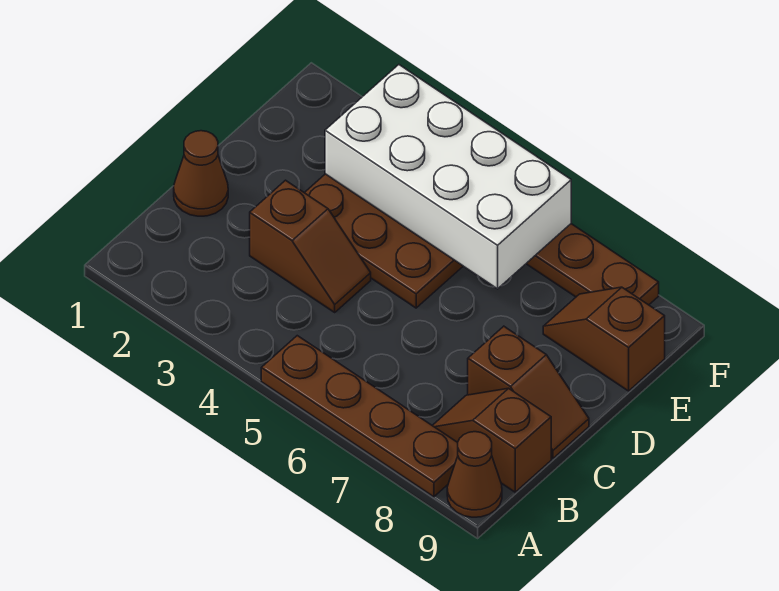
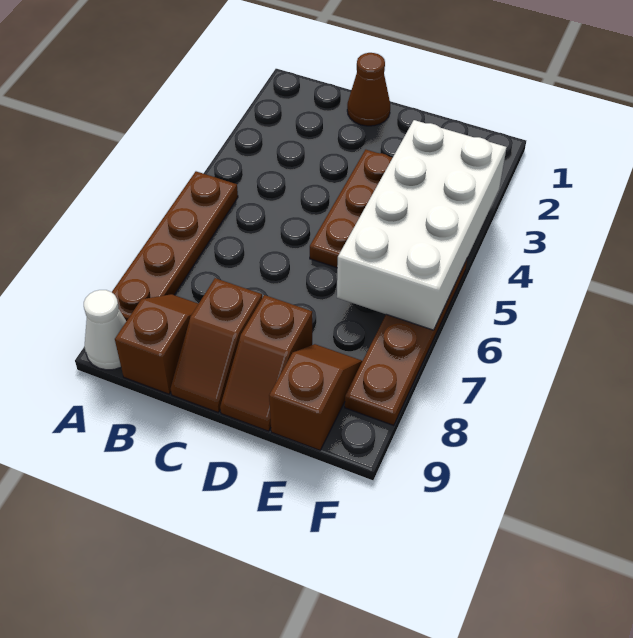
brown 1x1 cone [447,432,502,517] -> white 1x1 cone [84,290,126,370]
brown 1x2 slope [250,180,371,312] -> brown 1x2 slope moved to [220,295,312,431]

